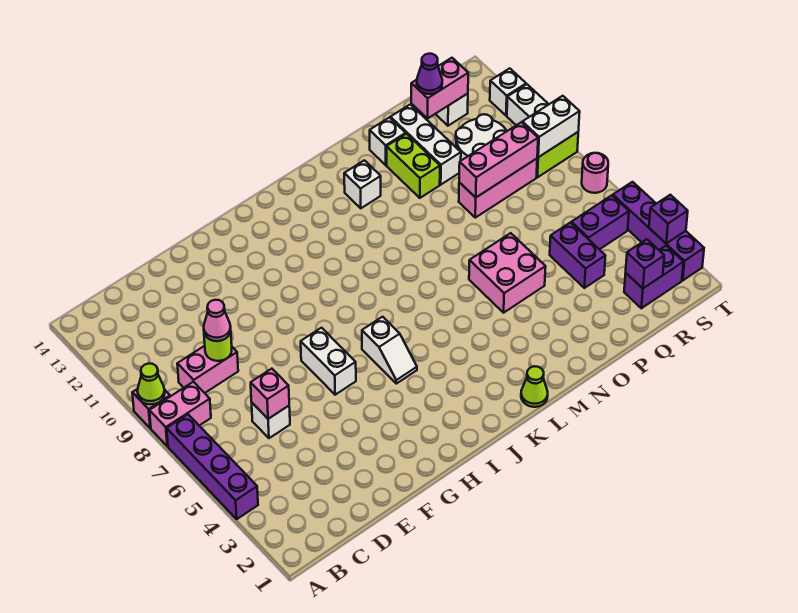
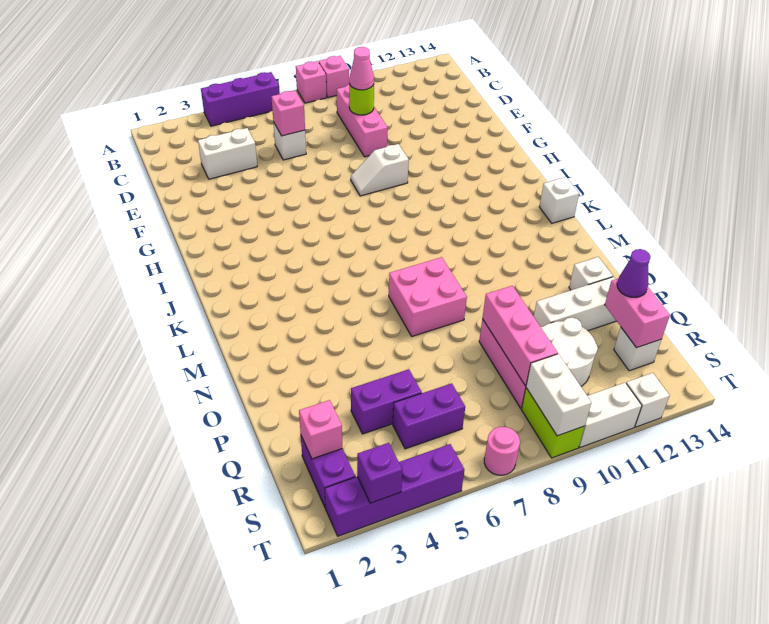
purple 1x4 brick [167,414,258,519] -> purple 1x3 brick [201,72,280,126]
pink 1x2 brick [149,382,211,446] -> pink 1x1 brick [296,61,327,103]
lime 1x1 cone [137,363,165,404] -> none
pink 1x2 brick [177,346,238,393] -> pink 1x3 brick [337,85,388,157]
white 1x2 brick [301,328,356,395] -> white 1x2 brick moved to [198,128,257,179]
white 1x2 slope [362,317,417,384] -> white 1x2 slope moved to [351,144,409,196]
lime 1x1 cone [521,366,548,407] -> none
white 1x1 brick [344,160,381,208] -> white 1x1 brick moved to [539,177,579,223]
pink 2x2 brick [469,233,546,313] -> pink 2x2 brick moved to [389,257,467,336]
lime 1x2 brick [387,134,440,198] -> none
purple 1x1 brick [626,239,664,288] -> pink 1x1 brick [299,400,342,459]
purple 1x2 brick [571,195,629,250] -> purple 1x2 brick turned to [393,383,465,449]

